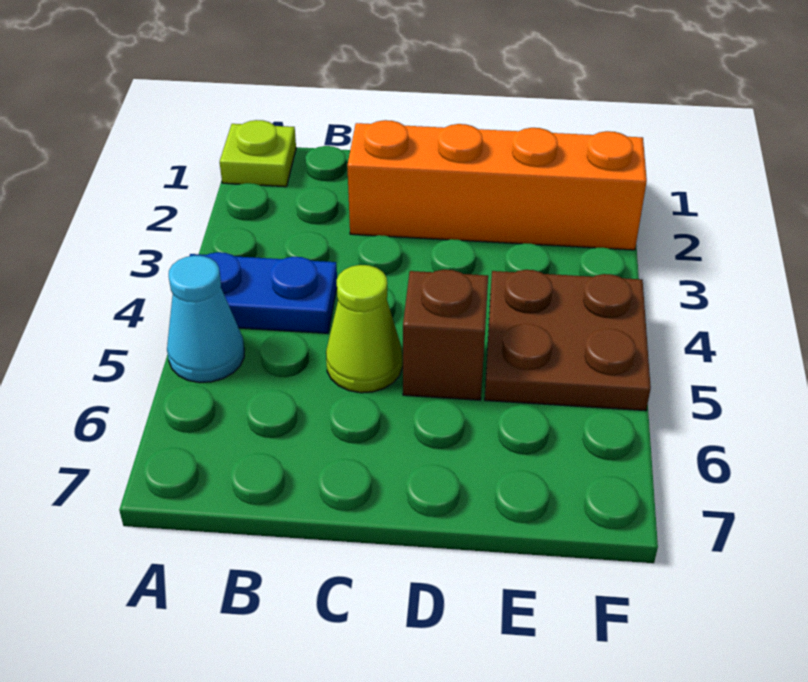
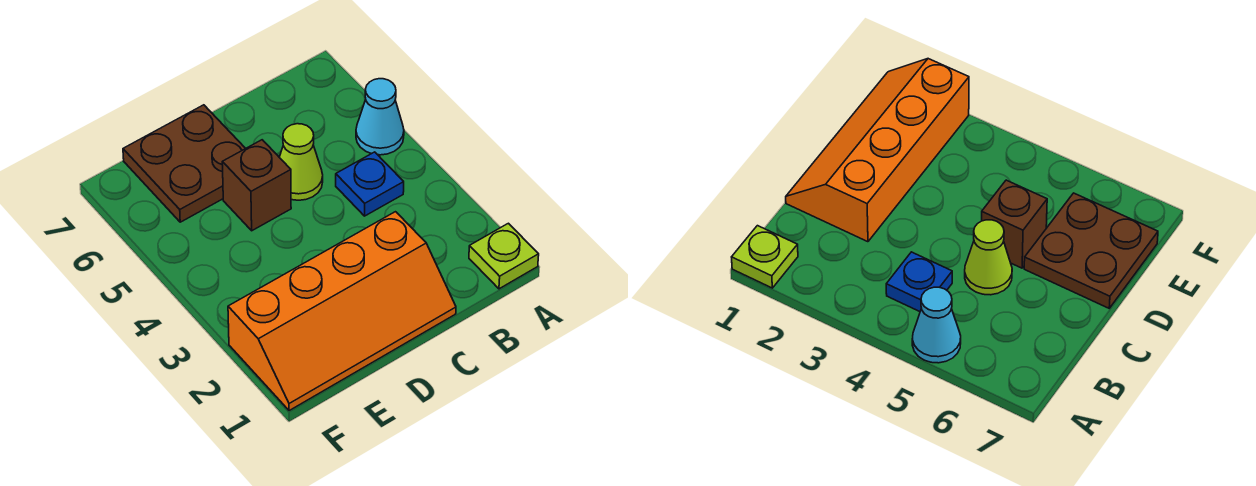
blue 1x2 plate [190,252,337,333] -> blue 1x1 plate [336,152,404,216]
brown 2x2 plate [485,270,651,411] -> brown 2x2 plate moved to [123,105,246,222]

